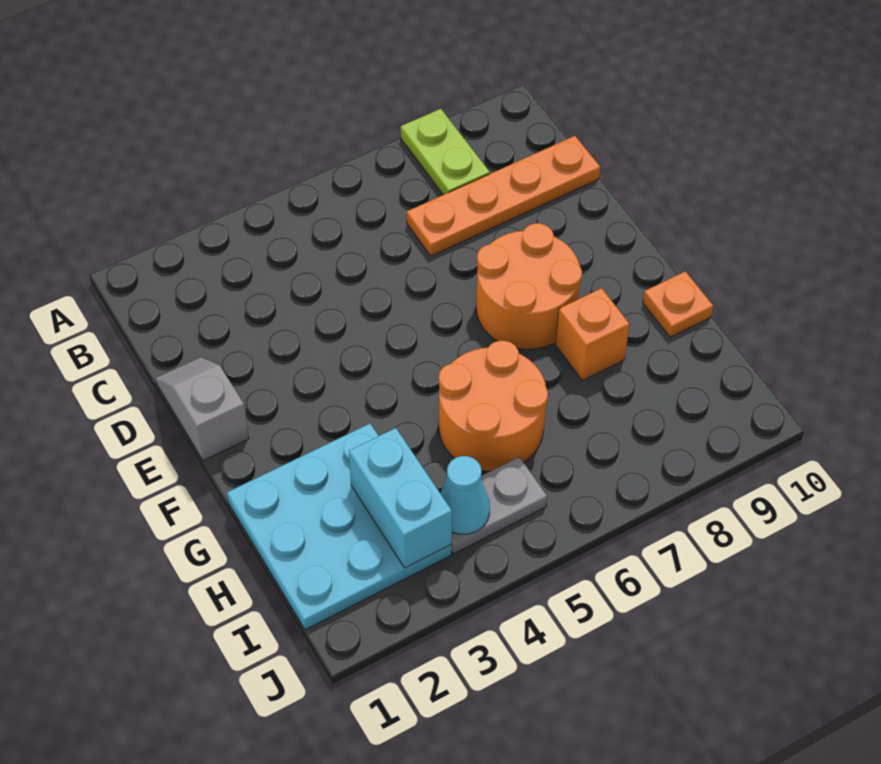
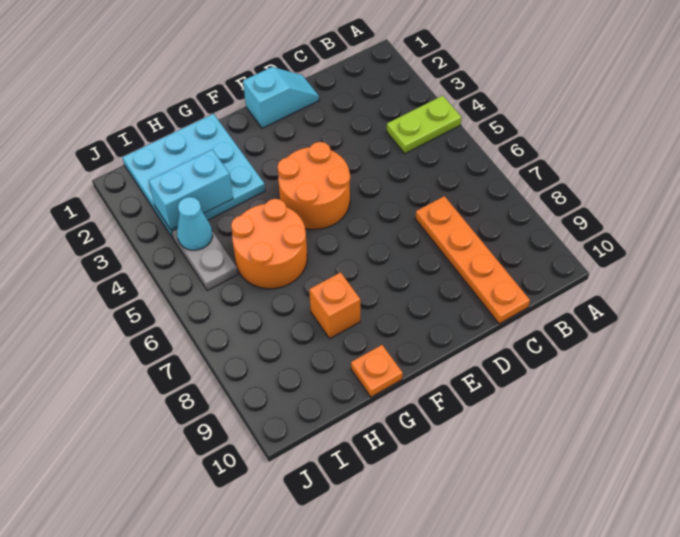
lime 1x2 plate [401,109,490,195] -> lime 1x2 plate moved to [387,96,461,154]
grey 1x2 slope [156,357,249,461] -> cyan 1x2 slope [243,67,319,128]
orange 2x2 round brick [476,223,582,349] -> orange 2x2 round brick moved to [277,142,350,229]

